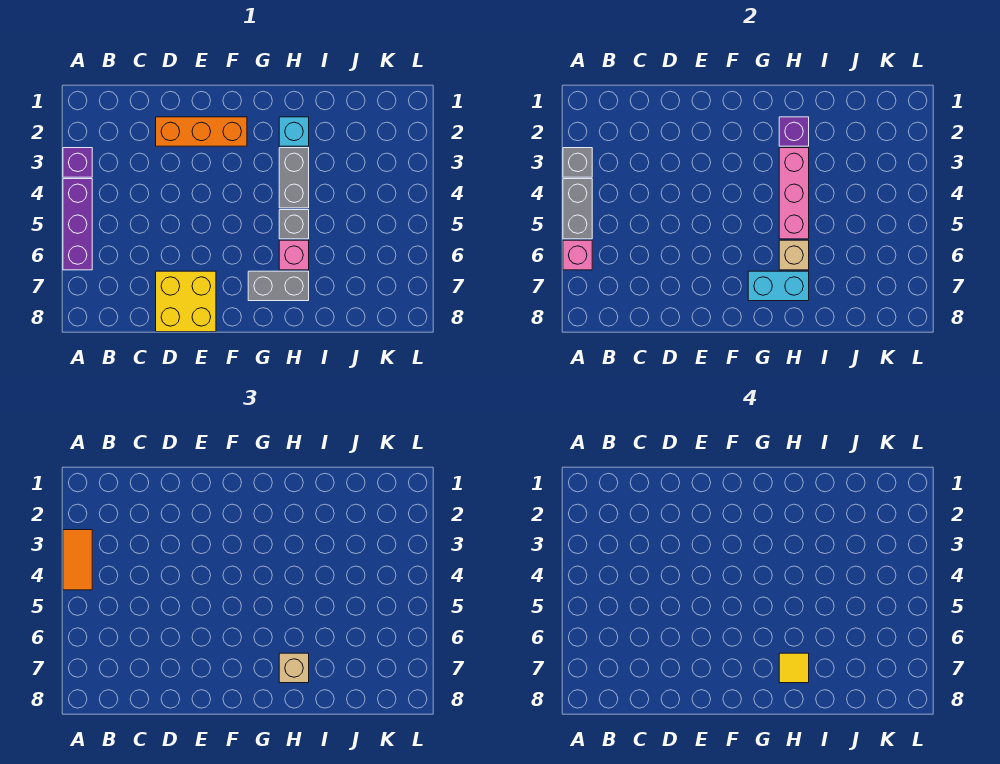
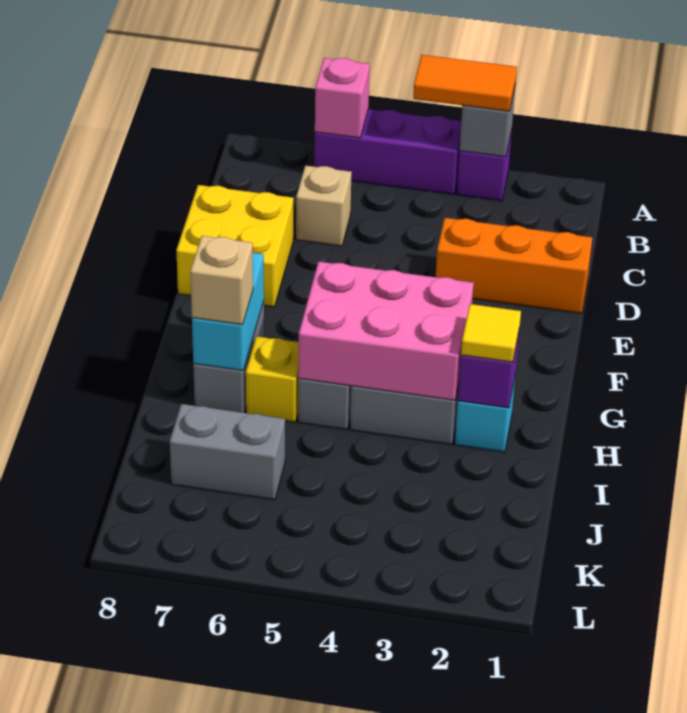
grey 1x2 brick [563,179,592,239] -> grey 1x2 brick moved to [170,404,285,500]
orange 1x3 brick [156,117,247,146] -> orange 1x3 brick turned to [436,218,592,313]
pink 1x3 brick [779,148,809,239] -> pink 2x3 brick [298,262,474,400]
pink 1x1 brick [279,240,309,270] -> yellow 1x1 brick [246,336,299,422]
tan 1x1 brick [779,240,809,270] -> tan 1x1 brick moved to [296,166,352,246]
yellow 1x1 tile [779,653,809,683] -> yellow 1x1 tile moved to [461,304,521,362]

